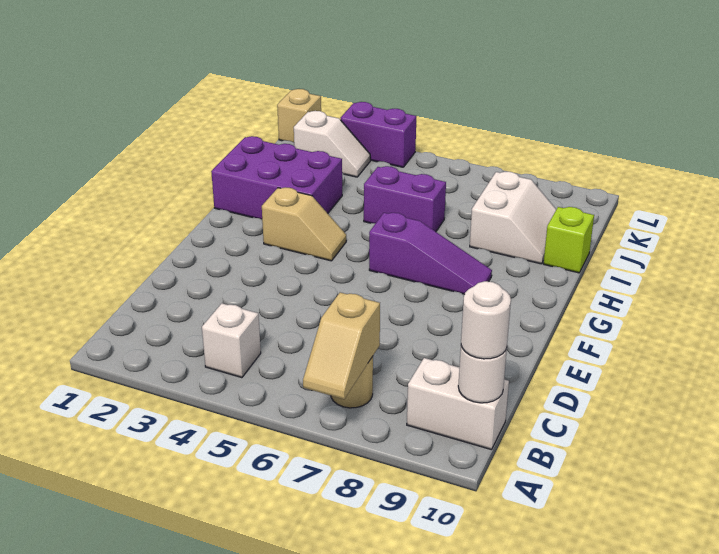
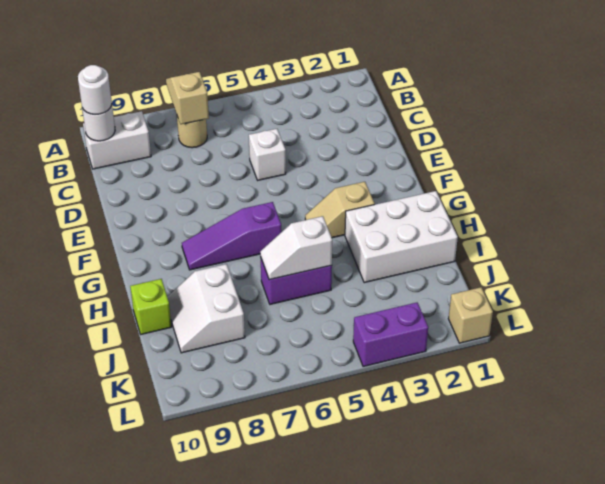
white 1x1 brick [202,303,261,378] -> white 1x1 brick moved to [249,129,286,180]
purple 2x3 brick [211,136,342,219] -> white 2x3 brick [345,191,458,283]
white 1x2 slope [294,111,370,177] -> white 1x2 slope moved to [260,216,332,280]

